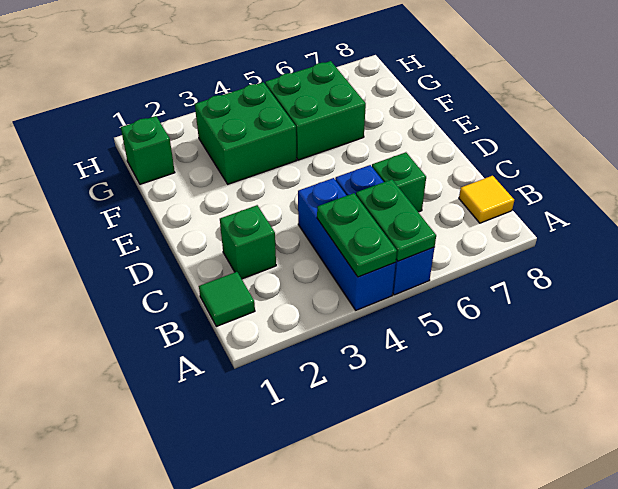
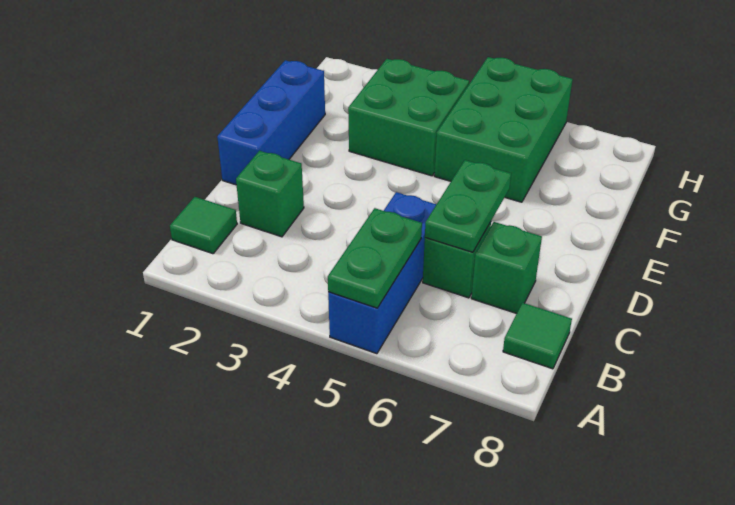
blue 1x3 brick [298,178,396,310] -> blue 1x3 brick moved to [217,60,325,185]
green 1x2 plate [317,193,397,277] -> green 1x2 plate moved to [425,160,511,252]
yellow 1x1 tile [459,176,514,223] -> green 1x1 tile [503,303,572,369]
green 2x2 brick [265,61,366,160] -> green 2x3 brick [434,57,573,202]
green 1x1 brick [121,116,175,184] -> green 1x1 brick moved to [471,222,542,314]

